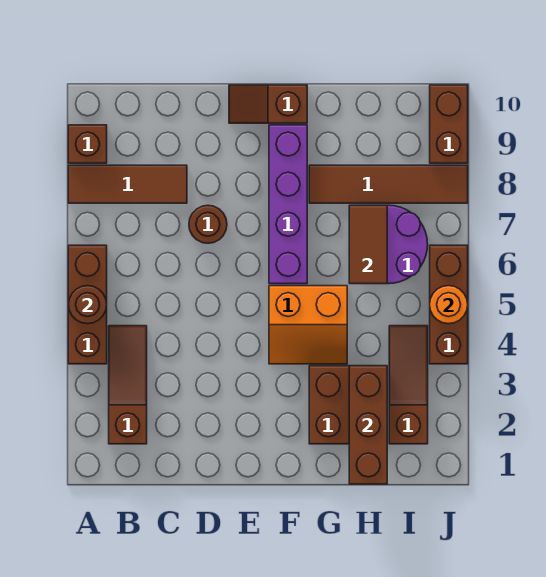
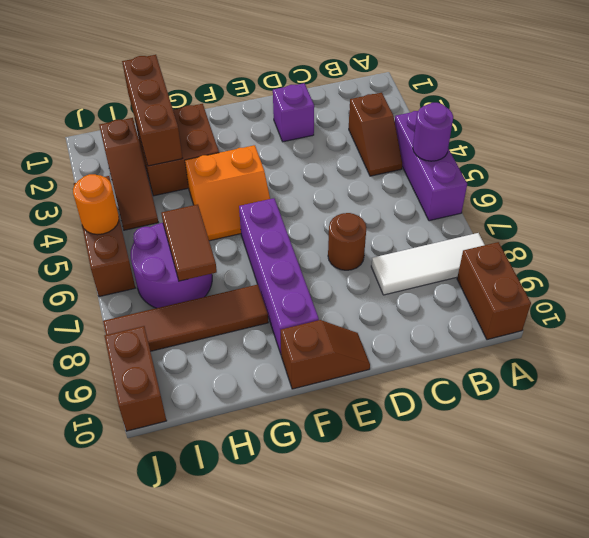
brown 1x3 brick [68,245,107,364] -> purple 1x3 brick [395,111,467,221]
brown 1x1 round brick [69,286,107,324] -> purple 1x1 round brick [413,103,453,161]
brown 1x3 tile [68,165,187,203] -> white 1x3 tile [371,233,485,295]
brown 1x1 brick [68,125,107,163] -> brown 1x2 brick [457,242,531,340]
brown 1x3 slope [109,326,147,444] -> brown 1x2 slope [349,93,402,176]
none -> purple 1x1 brick [273,83,314,142]
orange 2x2 slope [269,286,347,364] -> orange 2x2 slope turned to [185,145,270,241]

